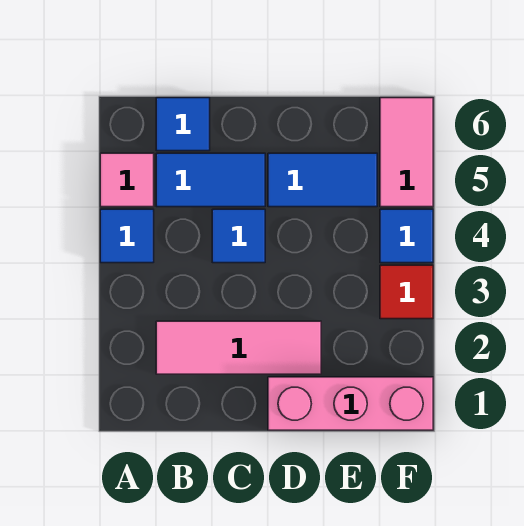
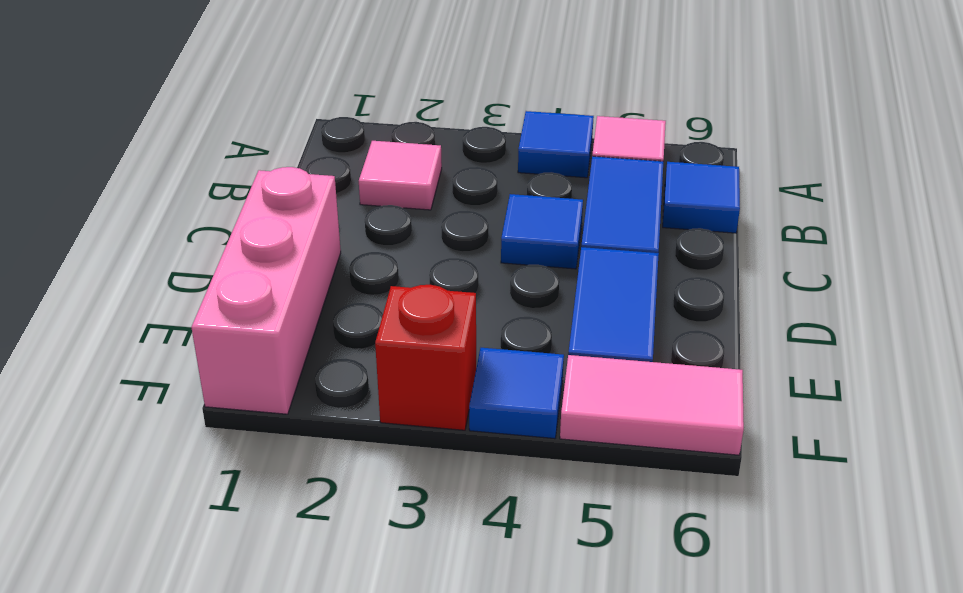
pink 1x3 tile [156,321,321,374] -> pink 1x1 tile [359,141,442,210]
red 1x1 tile [380,265,433,319] -> red 1x1 brick [375,285,476,430]

